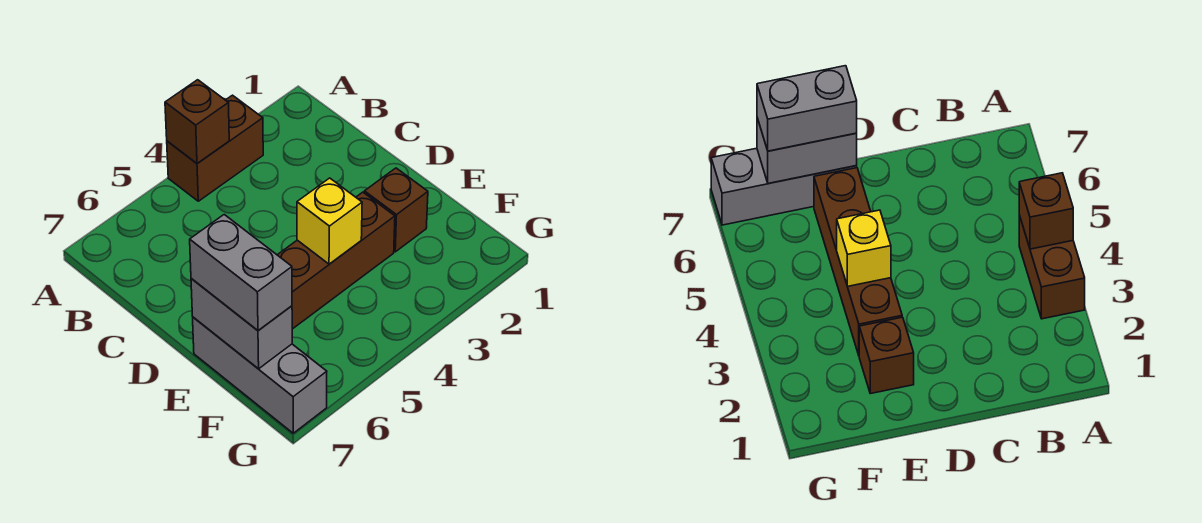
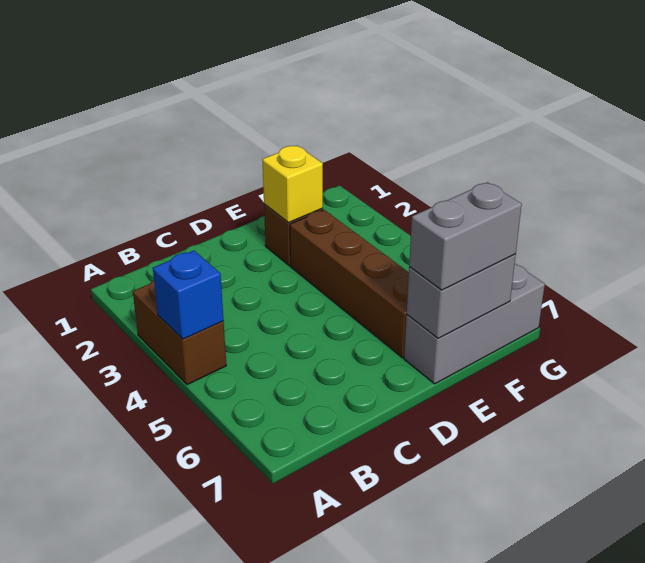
brown 1x1 brick [165,80,229,164] -> blue 1x1 brick [153,251,223,339]
yellow 1x1 brick [297,178,362,264] -> yellow 1x1 brick moved to [262,146,323,223]

